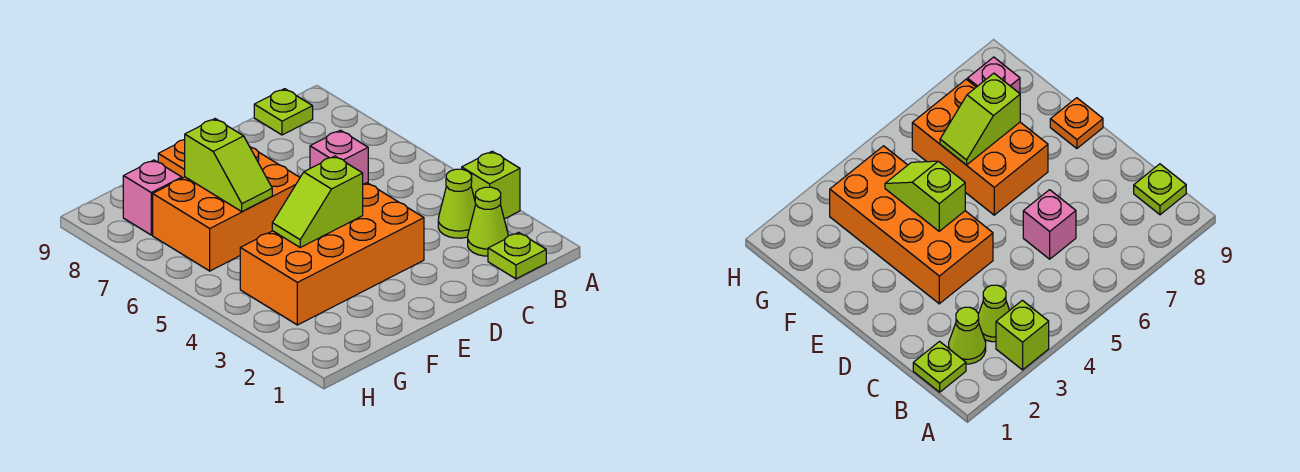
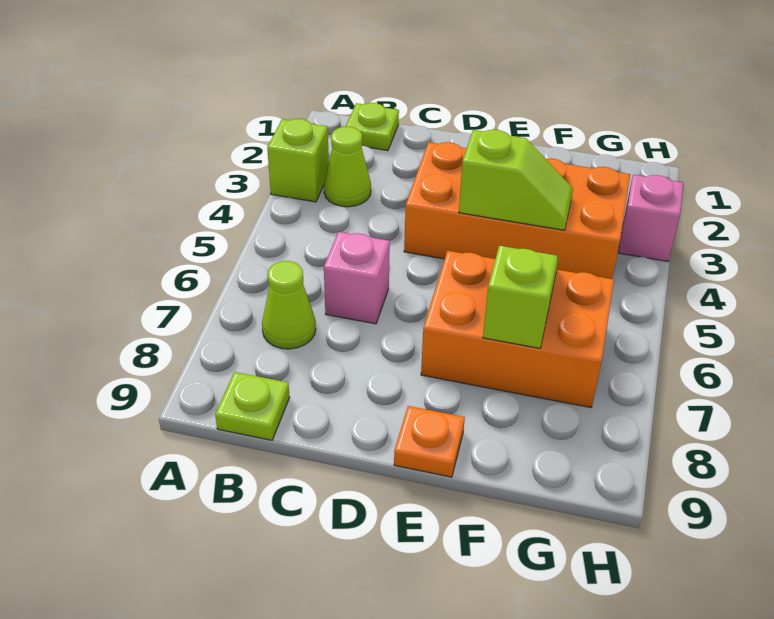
lime 1x1 cone [468,187,508,256] -> lime 1x1 cone moved to [262,261,316,349]
pink 1x1 brick [123,160,182,235] -> pink 1x1 brick moved to [618,175,683,262]

